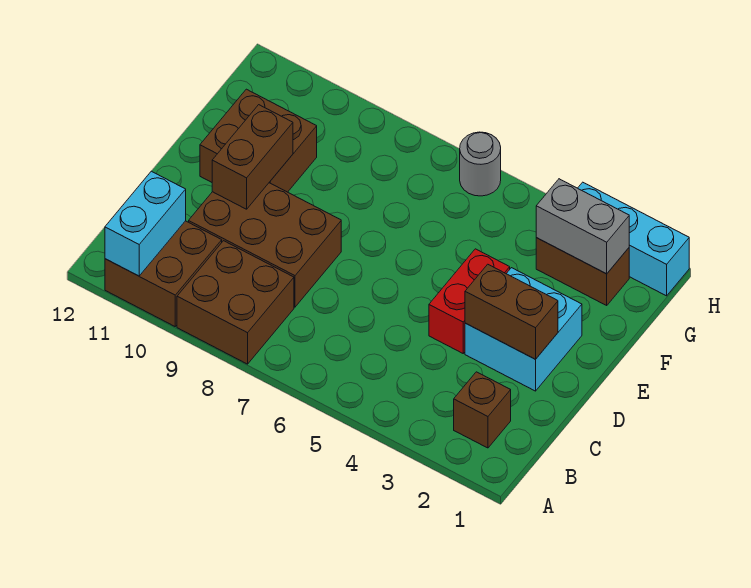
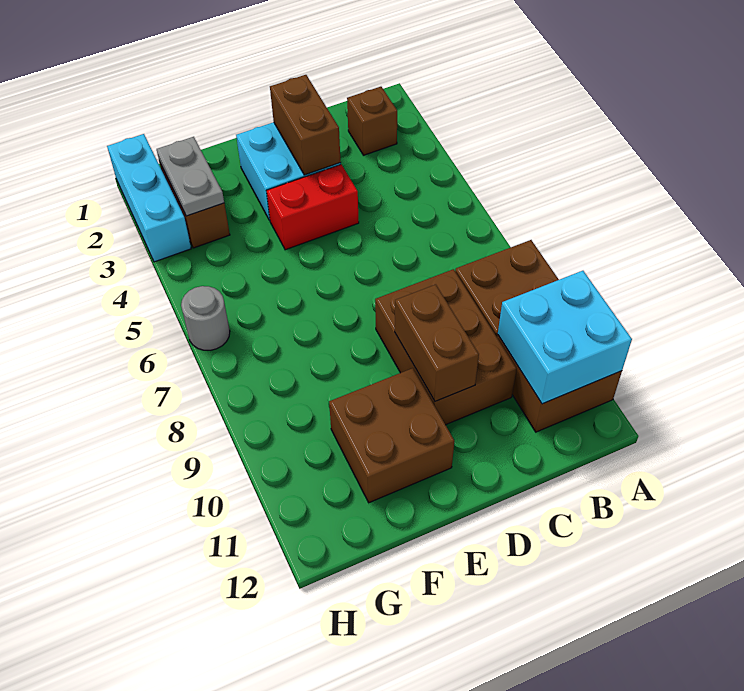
cyan 1x2 brick [105,171,186,276] -> cyan 2x2 brick [498,271,632,404]
brown 1x2 brick [212,105,293,209] -> brown 1x2 brick turned to [395,285,479,401]
grey 1x2 brick [536,179,629,274] -> grey 1x2 plate [157,137,224,216]

